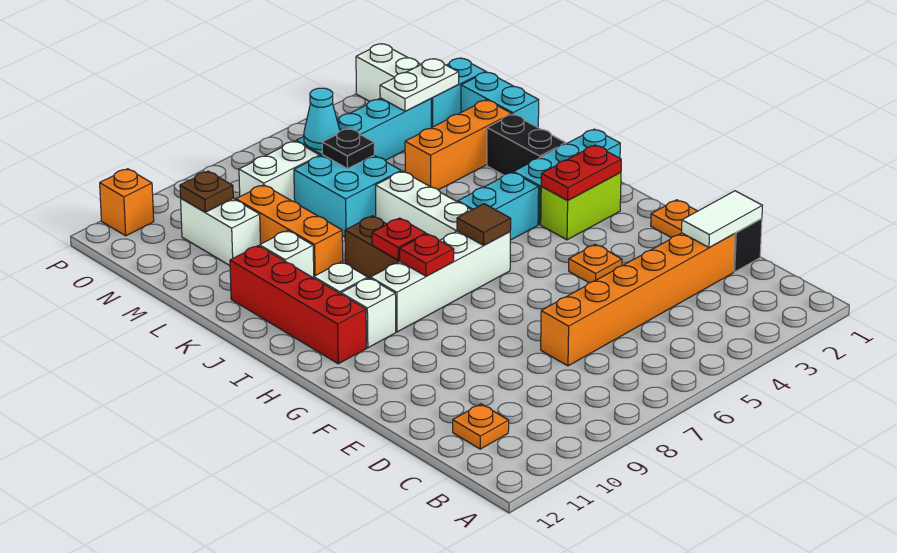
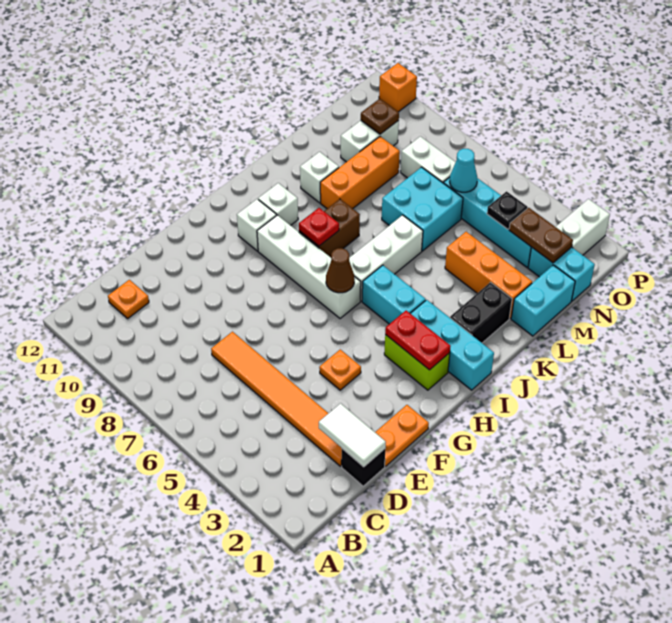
orange 1x6 brick [541,233,735,366] -> orange 1x6 tile [211,332,342,466]
brown 1x1 tile [457,204,511,245] -> brown 1x1 cone [326,248,355,293]
red 1x1 plate [400,234,454,276] -> none
red 1x4 brick [230,246,366,364] -> none
black 1x1 plate [322,129,374,169] -> black 1x1 plate moved to [487,191,528,229]
white 1x2 plate [380,59,459,111] -> brown 1x2 plate [509,208,573,263]

